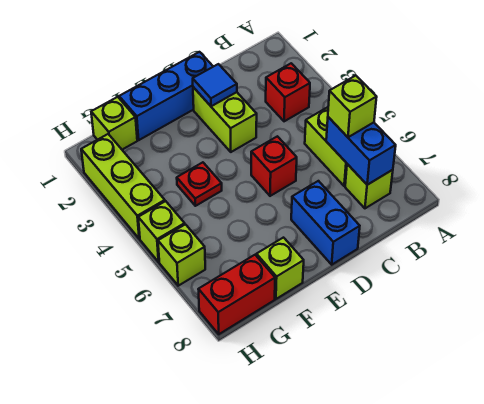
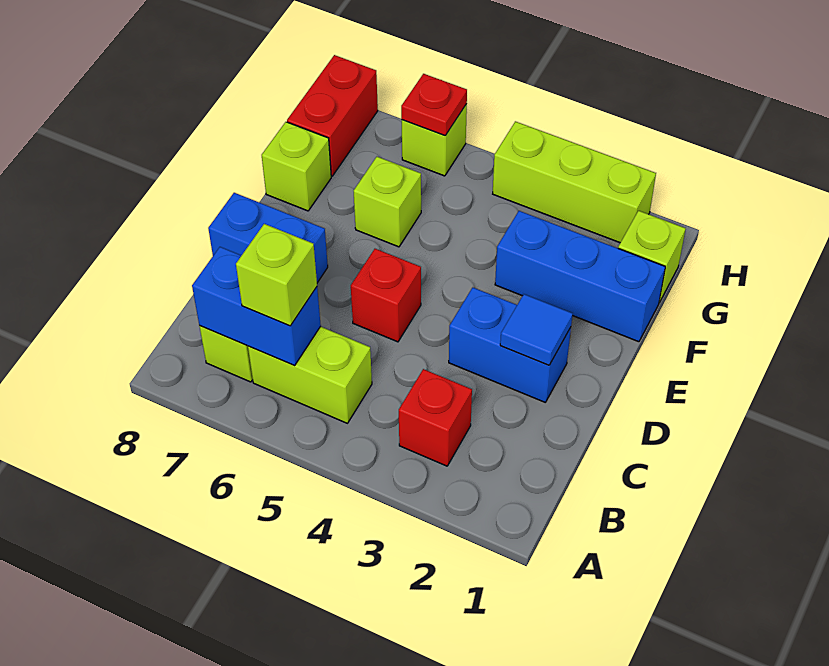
blue 1x3 brick [119,52,213,140] -> blue 1x3 brick turned to [495,211,665,342]
lime 1x2 brick [193,87,257,152] -> blue 1x2 brick [449,288,571,402]
red 1x1 plate [177,162,222,206] -> red 1x1 plate moved to [401,74,467,135]
lime 1x1 brick [138,201,185,262] -> lime 1x1 brick moved to [354,157,421,247]

